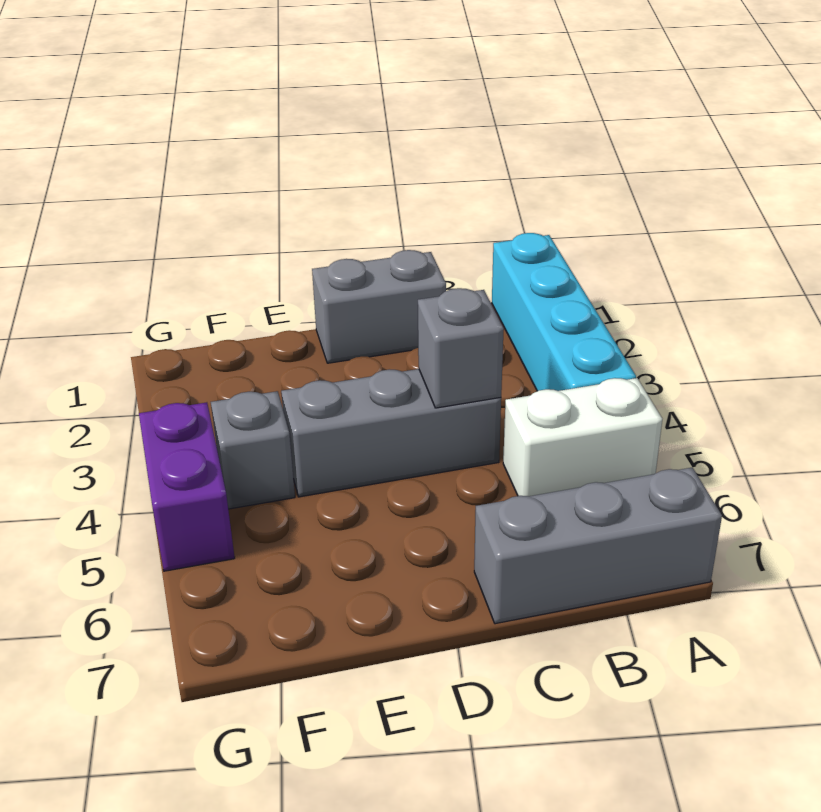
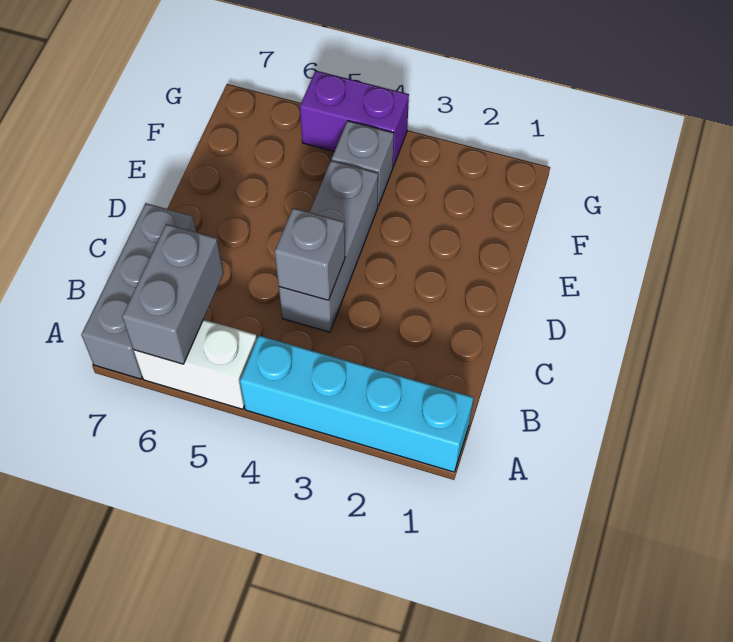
white 1x2 brick [503,378,662,496] -> white 1x2 brick turned to [134,319,257,409]
grey 1x2 brick [312,250,446,363] -> grey 1x2 brick moved to [122,224,224,364]

